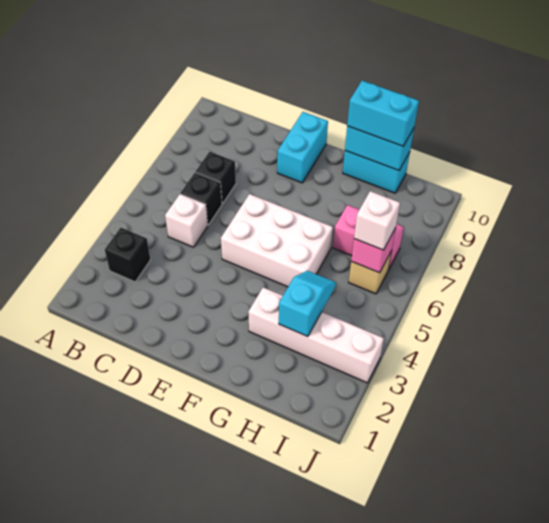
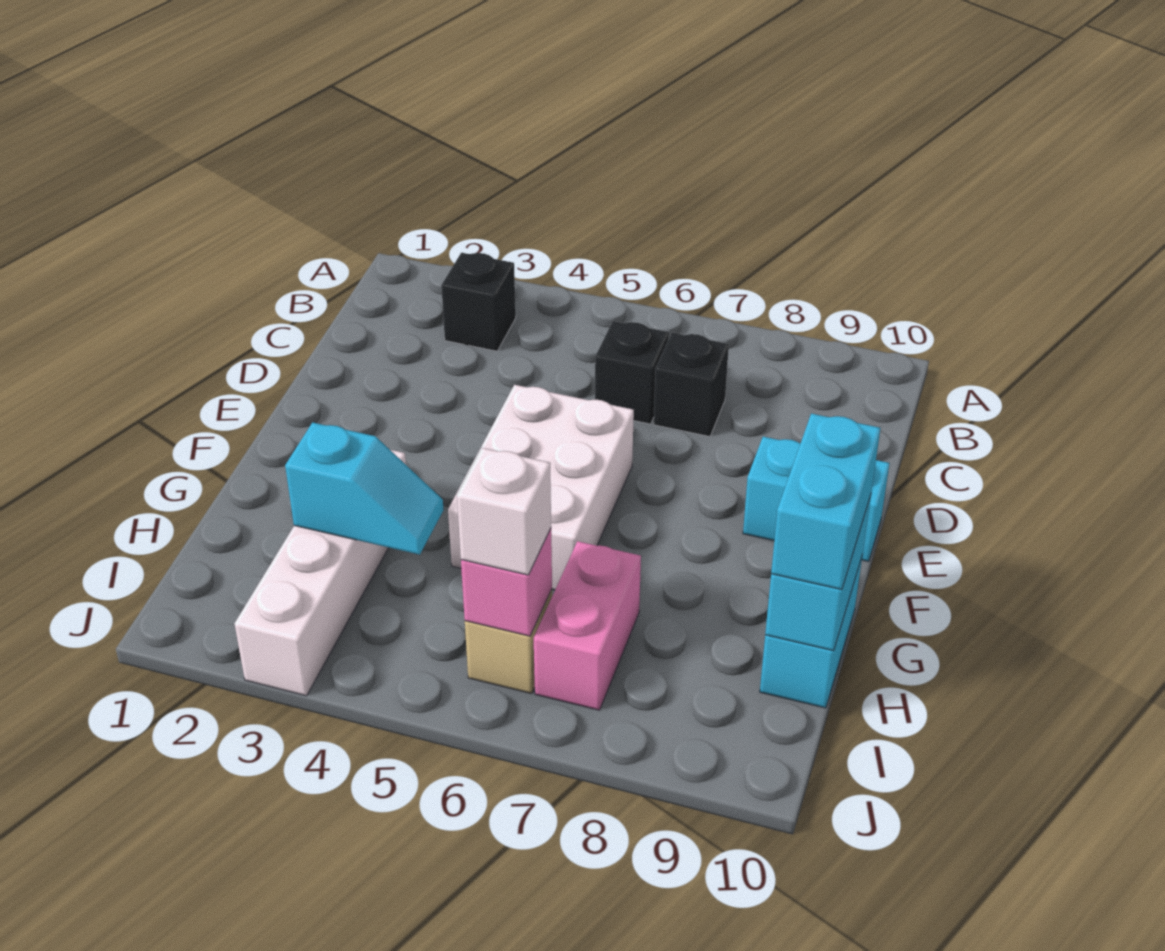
white 1x1 brick [165,194,208,247] -> none

